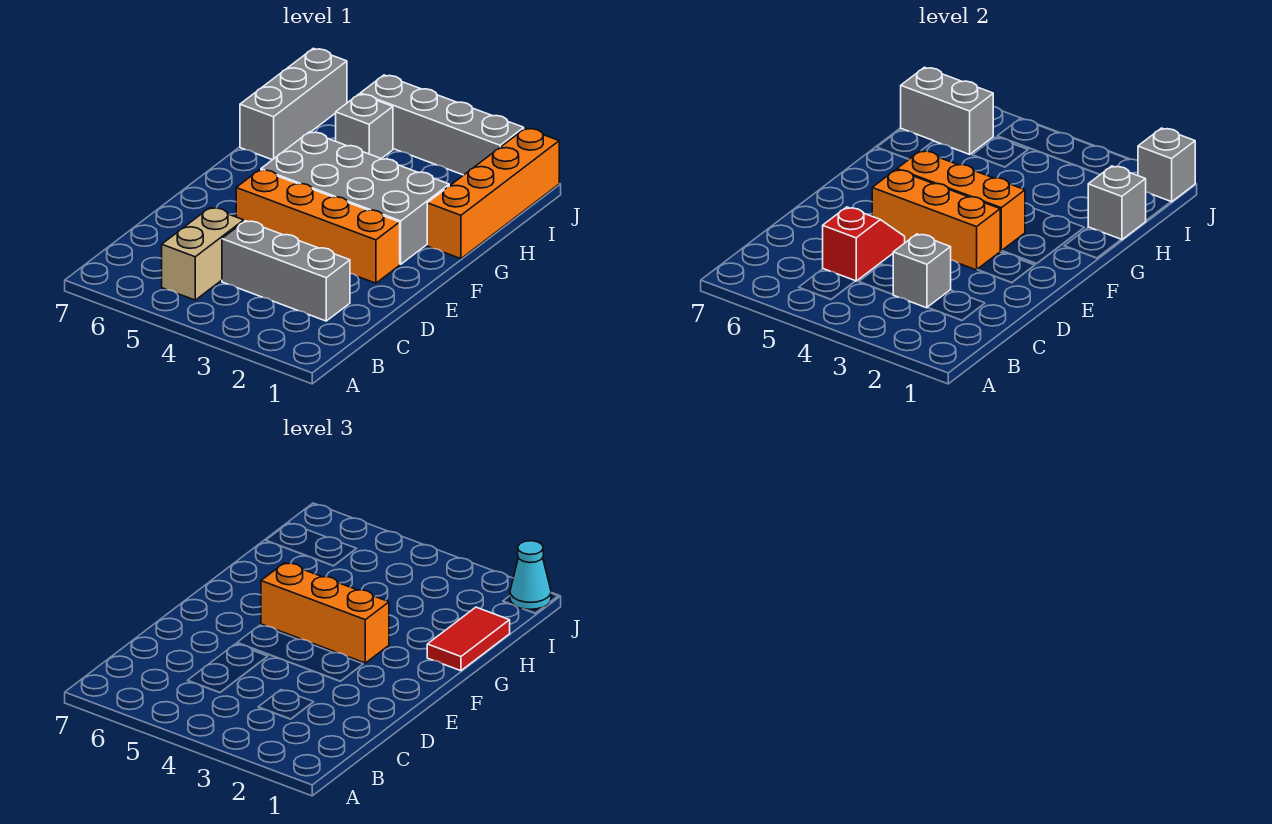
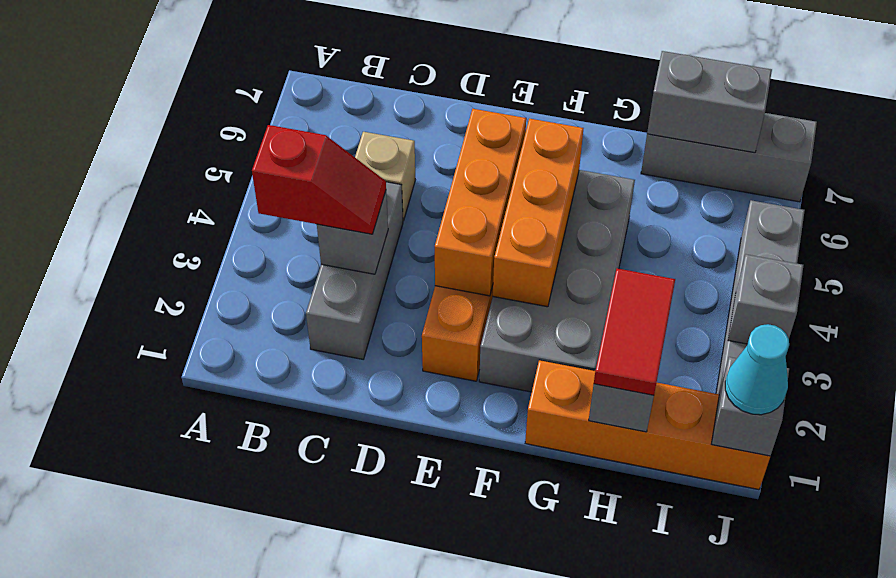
tan 1x2 brick [162,207,244,300] -> tan 1x1 brick [355,132,415,221]
red 1x2 slope [823,207,905,281] -> red 1x2 slope moved to [252,125,386,234]
orange 1x3 brick [261,563,389,663] -> none
red 1x2 tile [427,607,510,671] -> red 1x2 tile turned to [594,268,675,395]
grey 1x1 brick [336,94,393,159] -> grey 1x1 brick moved to [728,254,803,344]
grey 1x2 brick [901,67,993,154] -> grey 1x2 brick turned to [647,51,772,153]

